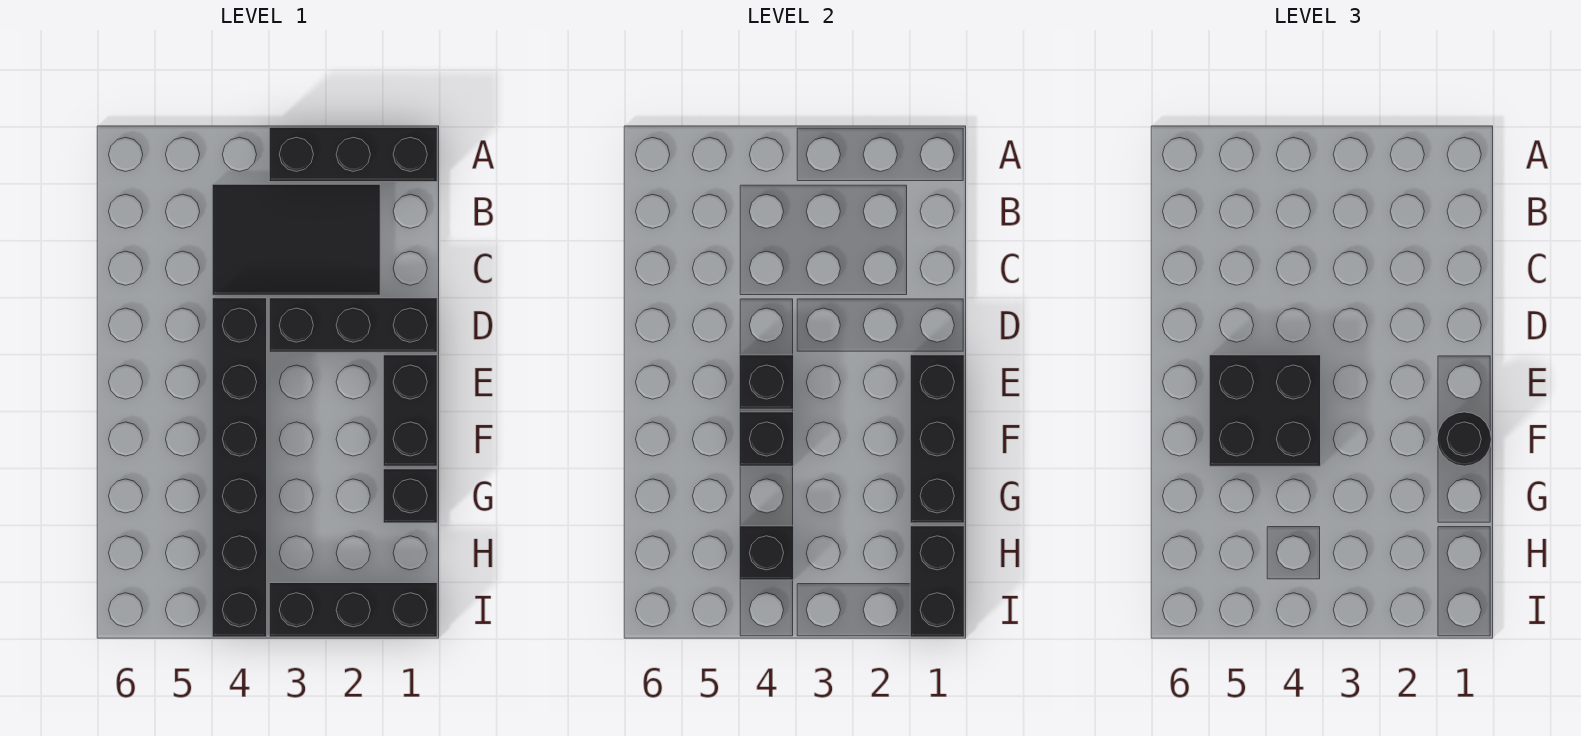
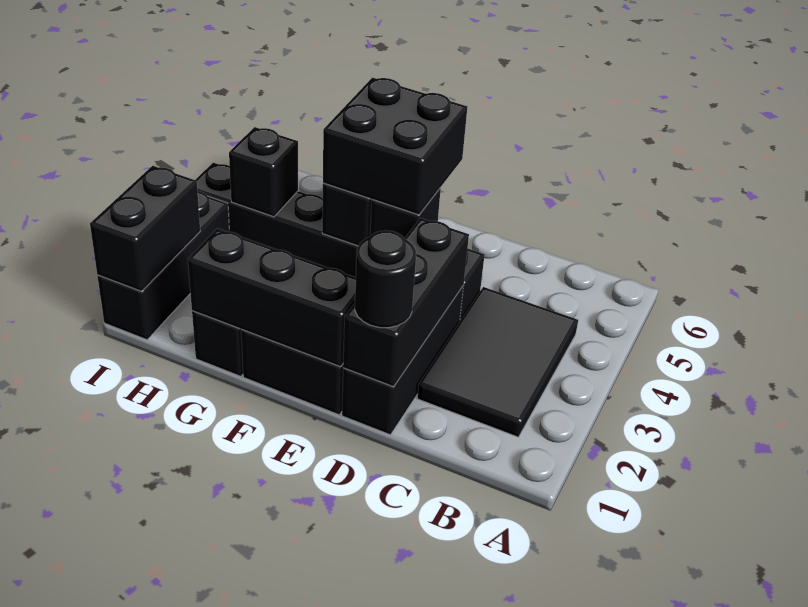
black 1x3 brick [269,127,437,182] -> black 1x3 brick moved to [343,218,469,387]
black 1x1 round brick [1437,412,1491,466] -> black 1x1 round brick moved to [355,230,416,328]
black 1x2 brick [910,526,964,637] -> black 1x2 brick turned to [90,166,200,291]

